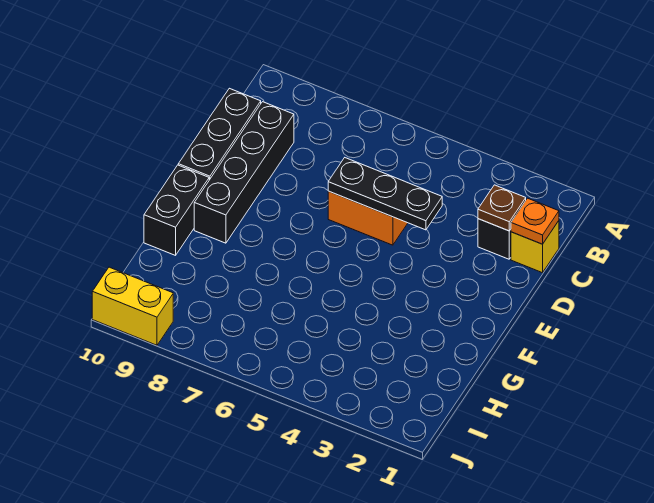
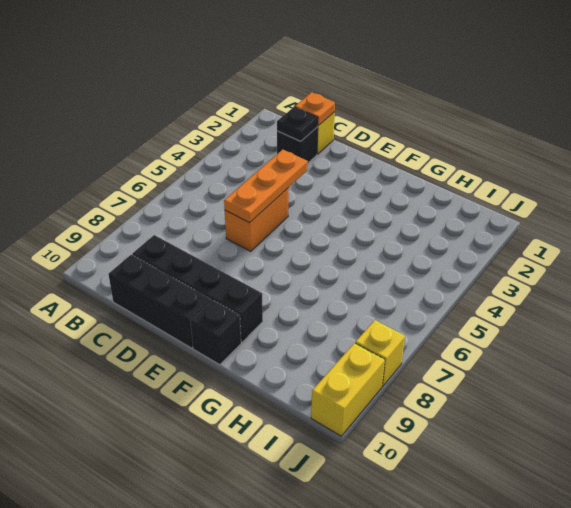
brown 1x1 plate [478,185,526,231] -> black 1x1 plate [277,107,318,141]
black 1x3 plate [328,158,442,230] -> orange 1x3 plate [224,150,308,223]
black 1x2 brick [144,165,209,255] -> black 1x1 brick [190,300,241,365]
none -> yellow 1x1 brick [355,320,405,386]

